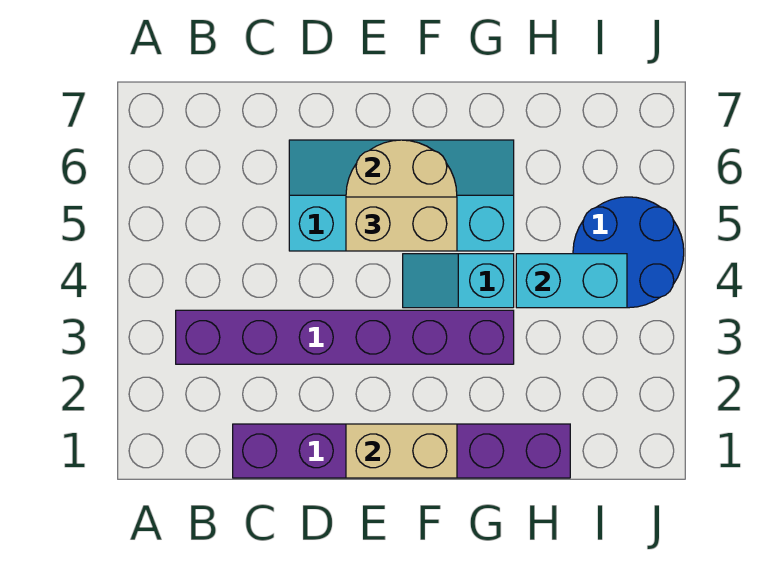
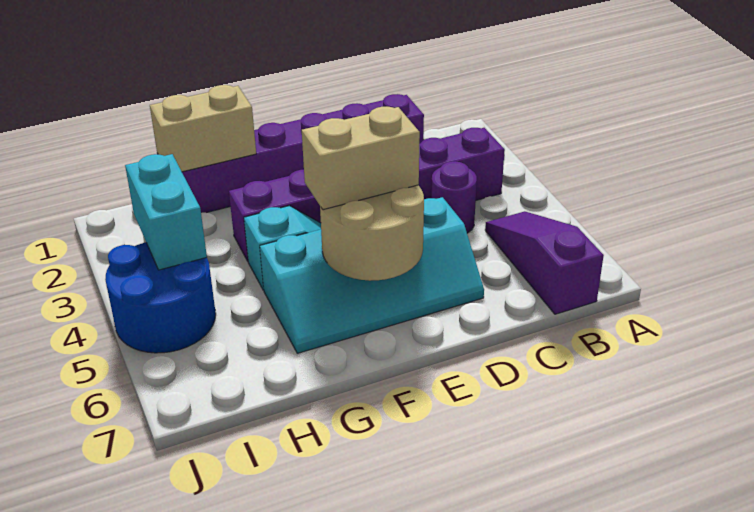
none -> purple 1x3 slope [485,211,604,314]
none -> purple 1x1 round brick [431,161,477,233]
tan 1x2 brick [346,424,457,478] -> tan 1x2 brick moved to [150,85,256,172]
cyan 1x2 brick [516,254,627,308] -> cyan 1x2 brick turned to [125,154,207,270]

